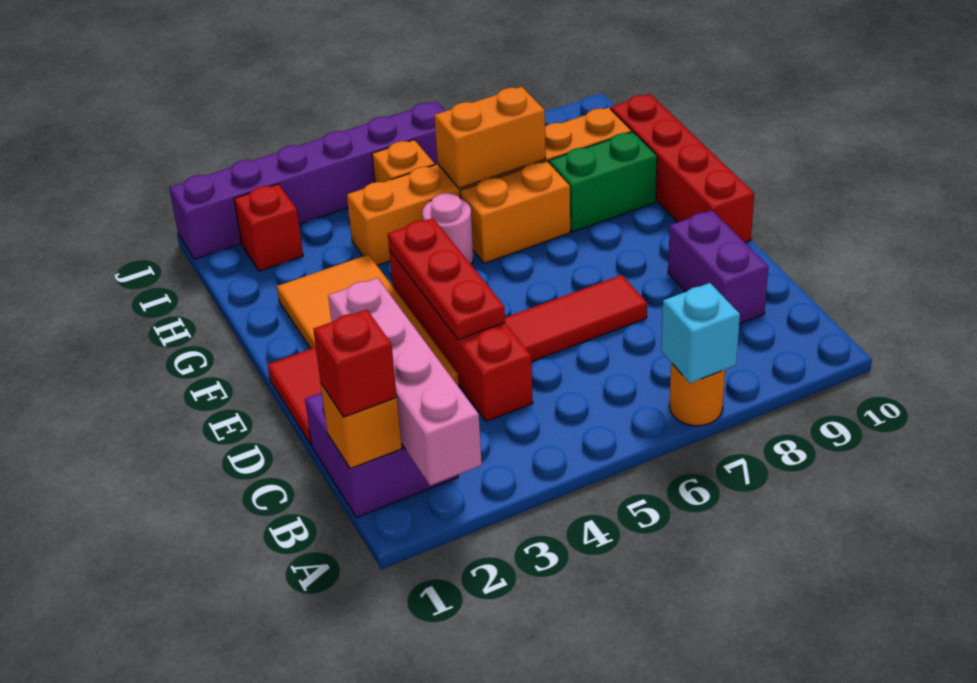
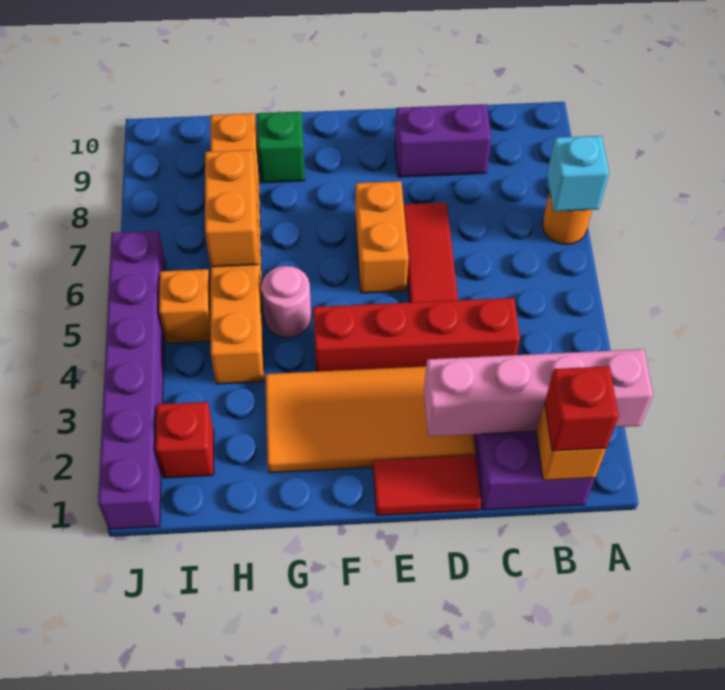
red 1x3 plate [388,218,505,340] -> none
red 1x4 brick [611,94,754,243] -> none
orange 1x2 brick [460,161,570,263] -> orange 1x2 brick moved to [355,181,409,293]
green 1x2 brick [549,132,657,232] -> green 1x1 brick [257,112,305,183]

